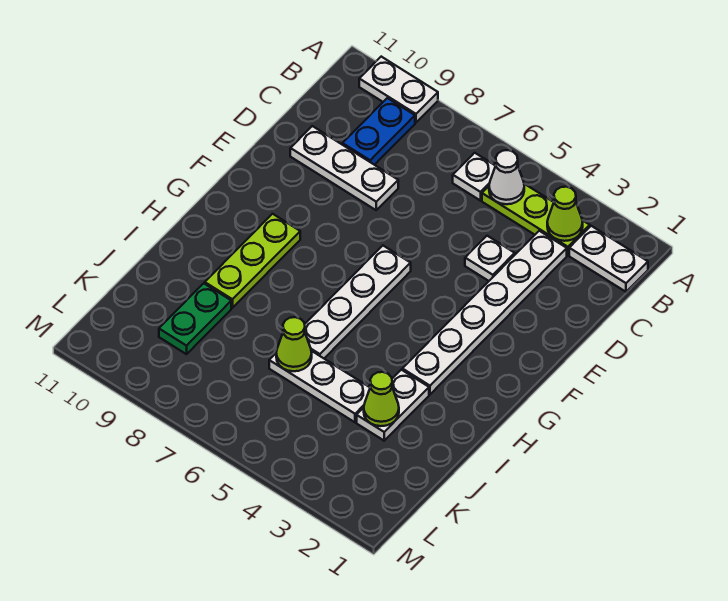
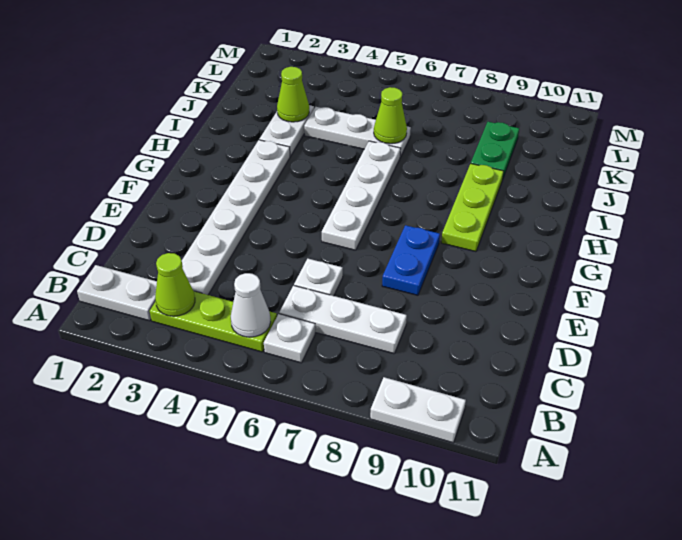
blue 1x2 plate [343,98,415,165] -> blue 1x2 plate moved to [382,225,440,295]
white 1x1 plate [465,236,515,281] -> white 1x1 plate moved to [294,259,343,296]
white 1x3 plate [290,126,398,210] -> white 1x3 plate moved to [279,286,407,354]

